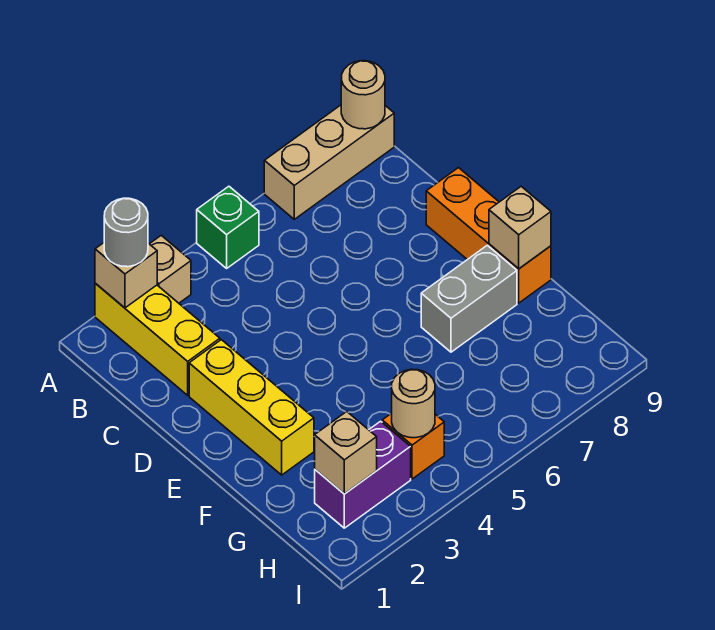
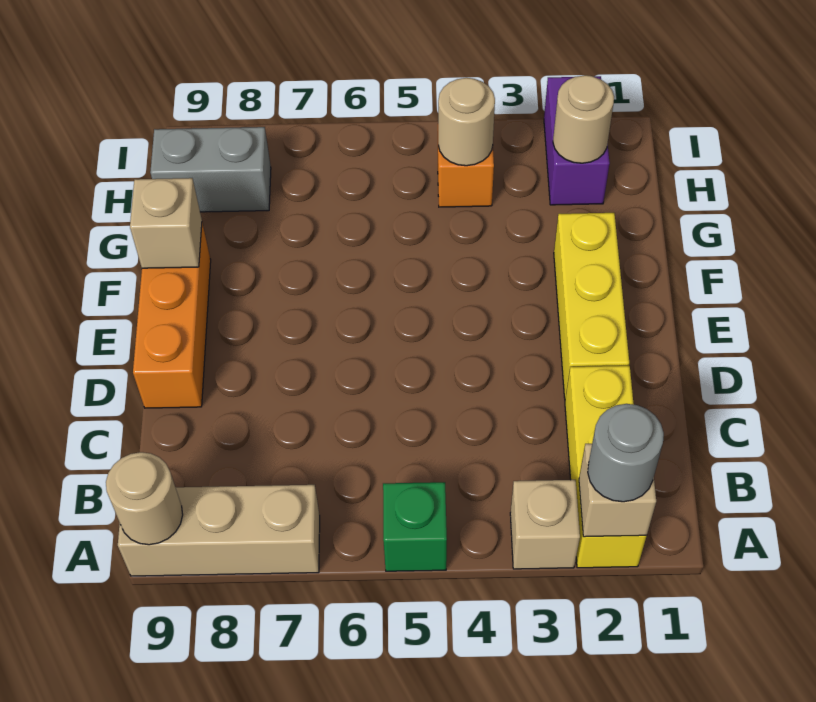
grey 1x2 brick [421,245,517,352] -> grey 1x2 brick moved to [150,127,271,212]
purple 1x2 brick [315,421,411,528] -> purple 1x2 brick turned to [544,76,610,205]
tan 1x1 brick [315,412,377,494] -> tan 1x1 round brick [553,75,614,163]

